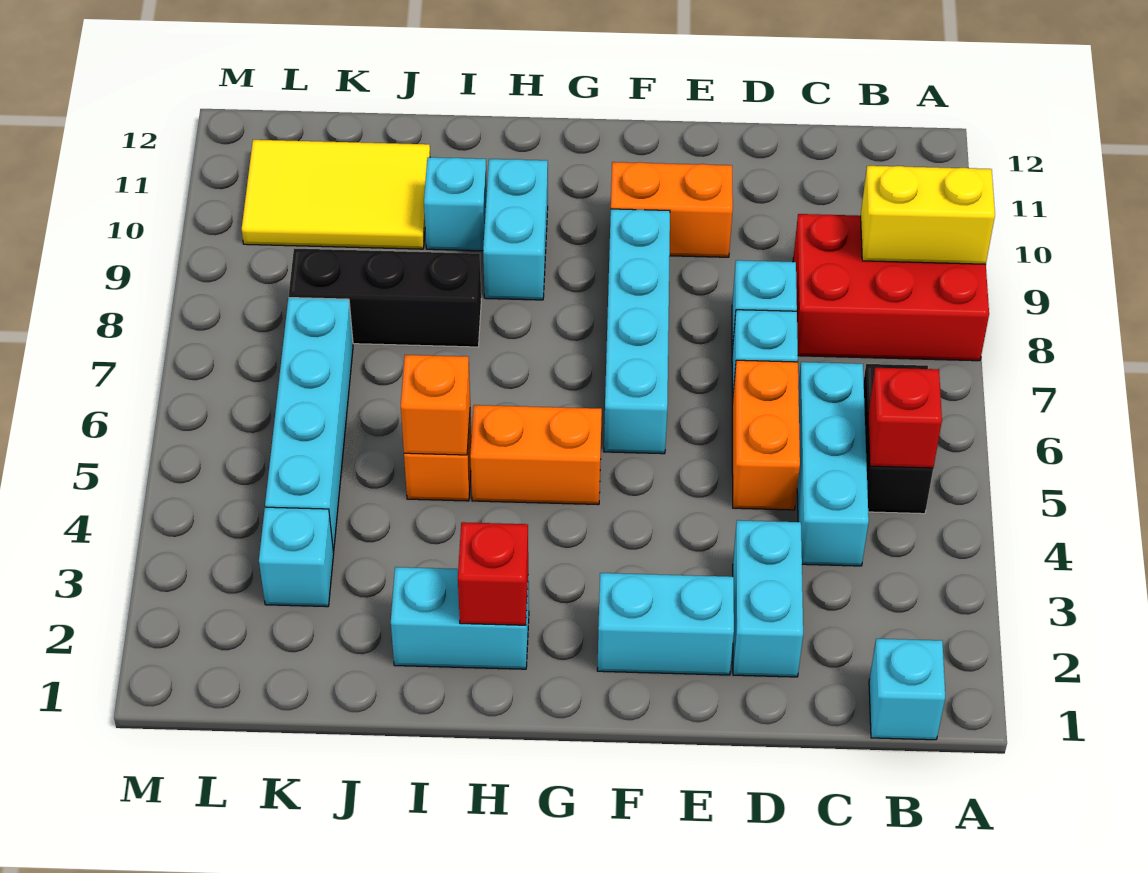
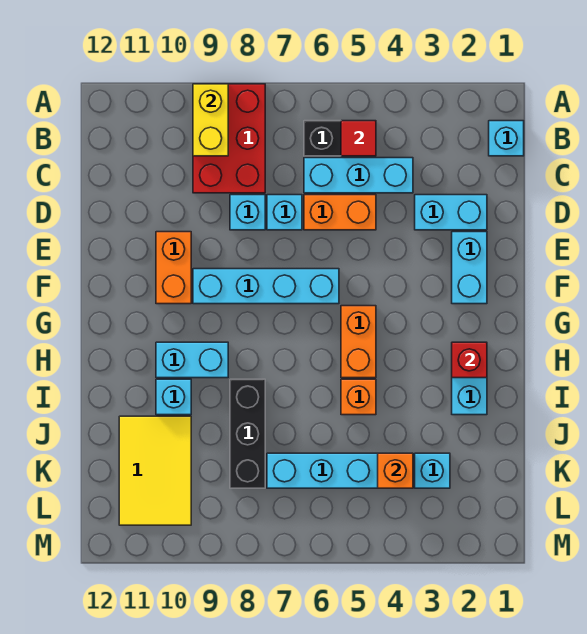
red 1x1 brick [868,368,942,468] -> red 1x1 tile [341,121,376,156]
orange 1x1 brick [401,355,470,455] -> orange 1x1 brick moved to [378,453,413,488]

